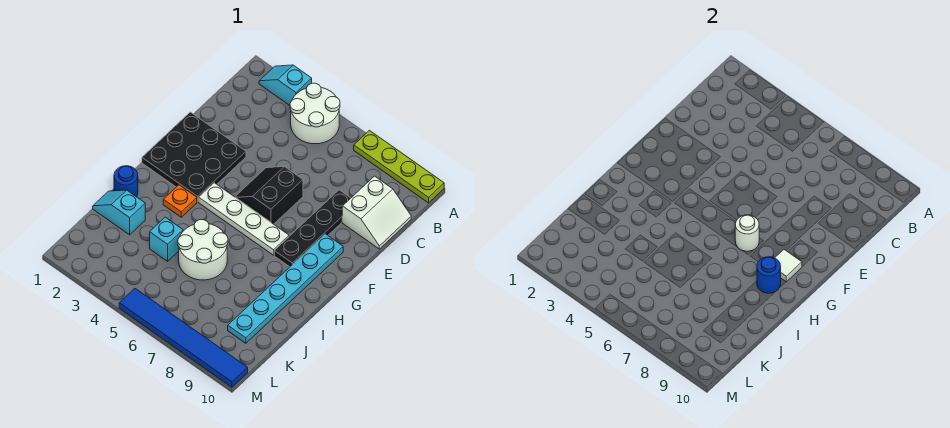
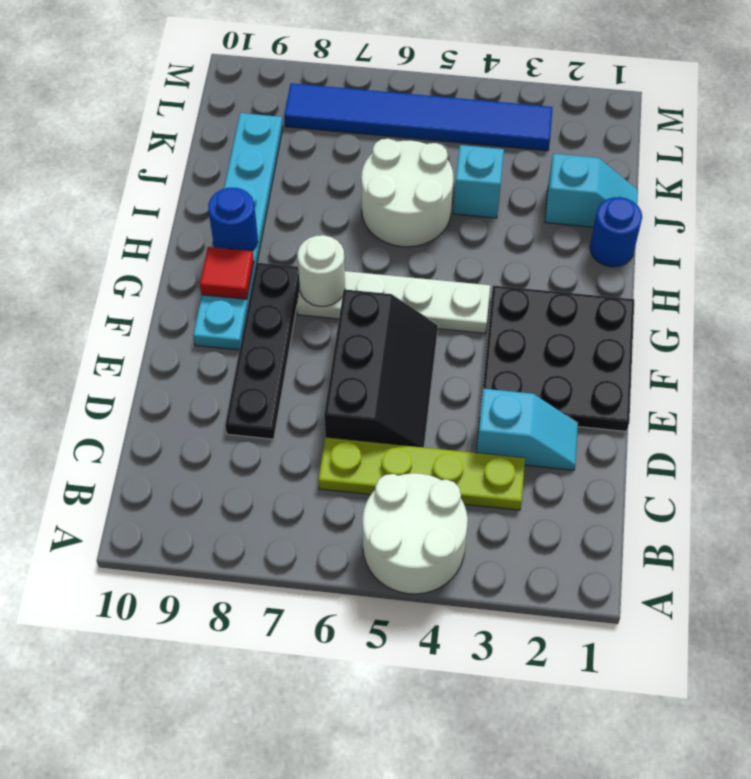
cyan 1x2 slope [259,65,312,105] -> cyan 1x2 slope moved to [477,389,578,470]
lime 1x4 plate [354,131,444,203] -> lime 1x4 plate moved to [319,437,525,510]
white 2x2 slope [342,176,411,249] -> none
black 2x2 slope [235,166,303,224] -> black 2x3 slope [324,289,438,447]
white 1x1 tile [775,250,802,282] -> red 1x1 tile [200,247,254,299]
orange 1x1 plate [163,185,197,217] -> none
blue 1x6 tile [119,289,248,387] -> blue 1x6 tile moved to [284,83,553,151]

